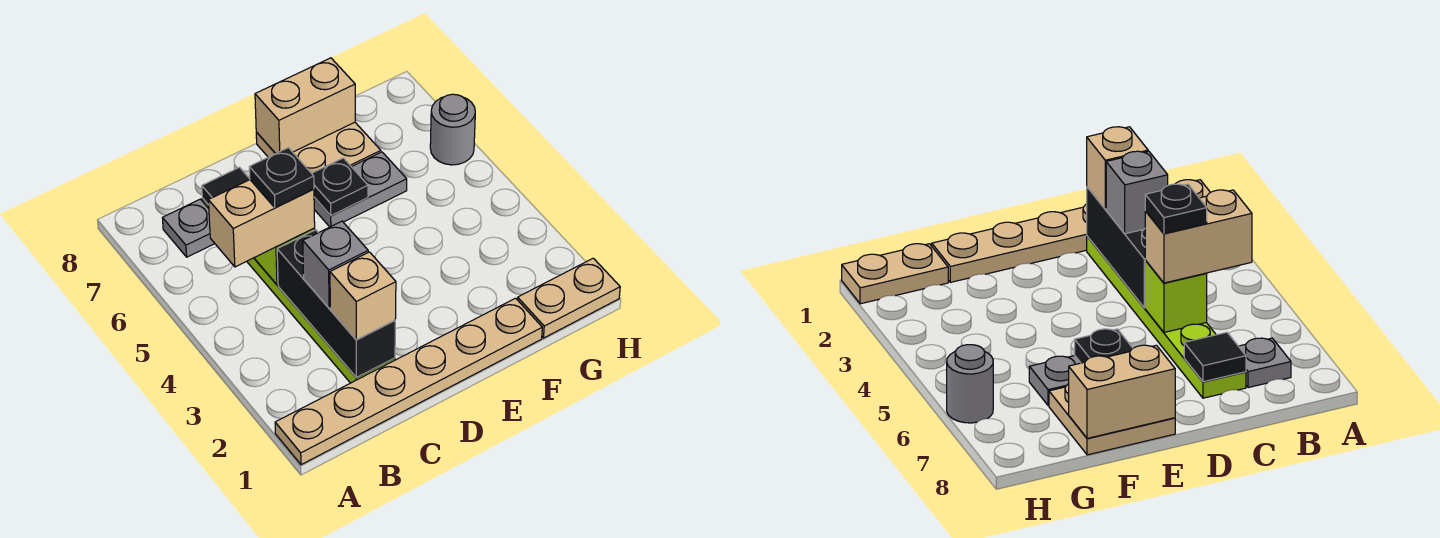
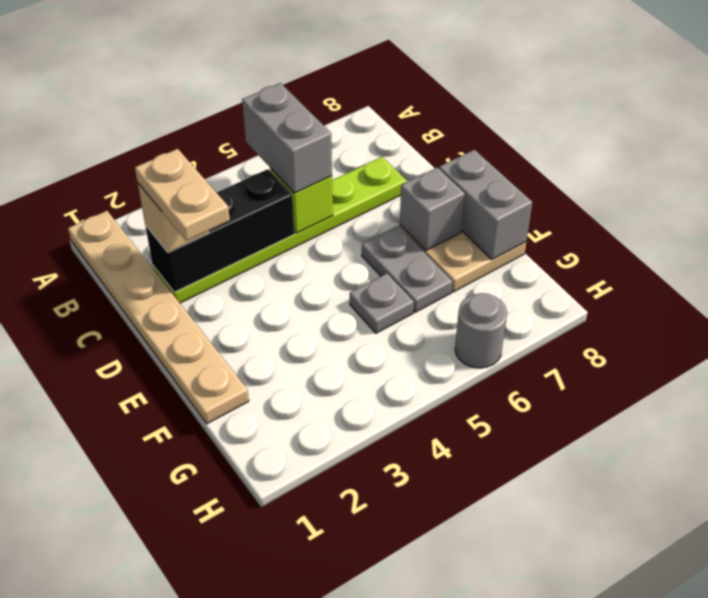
tan 1x2 brick [208,180,315,267] -> grey 1x2 brick [242,83,332,193]
grey 1x1 plate [163,199,215,257] -> grey 1x1 plate moved to [350,273,414,333]
grey 1x1 brick [303,221,368,308] -> grey 1x1 brick moved to [400,168,465,251]
black 1x1 plate [249,148,314,208] -> none
black 1x1 tile [202,167,250,205] -> none
black 1x1 plate [312,158,368,215] -> none
tan 1x2 brick [255,58,355,154] -> grey 1x2 brick [439,150,532,260]
tan 1x2 plate [518,258,620,338] -> tan 1x2 plate moved to [135,149,230,241]

